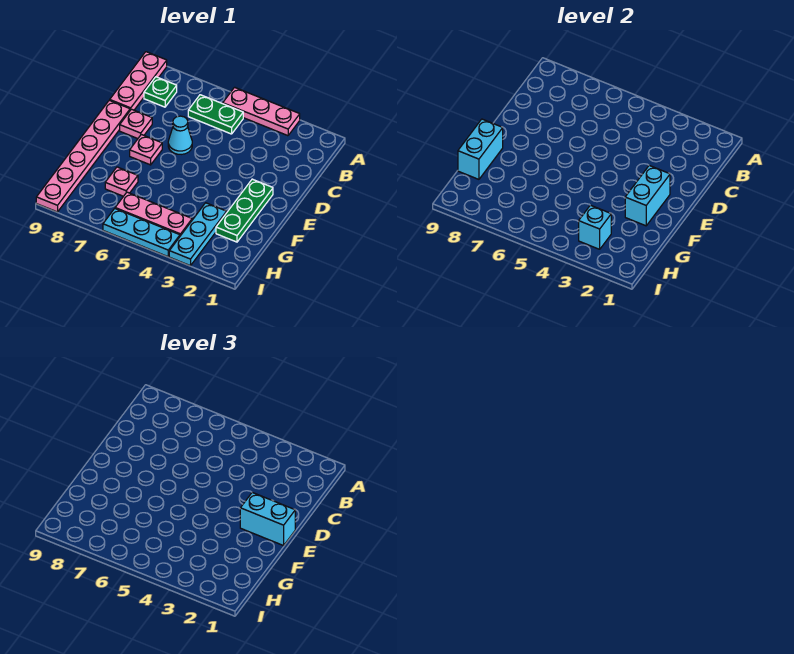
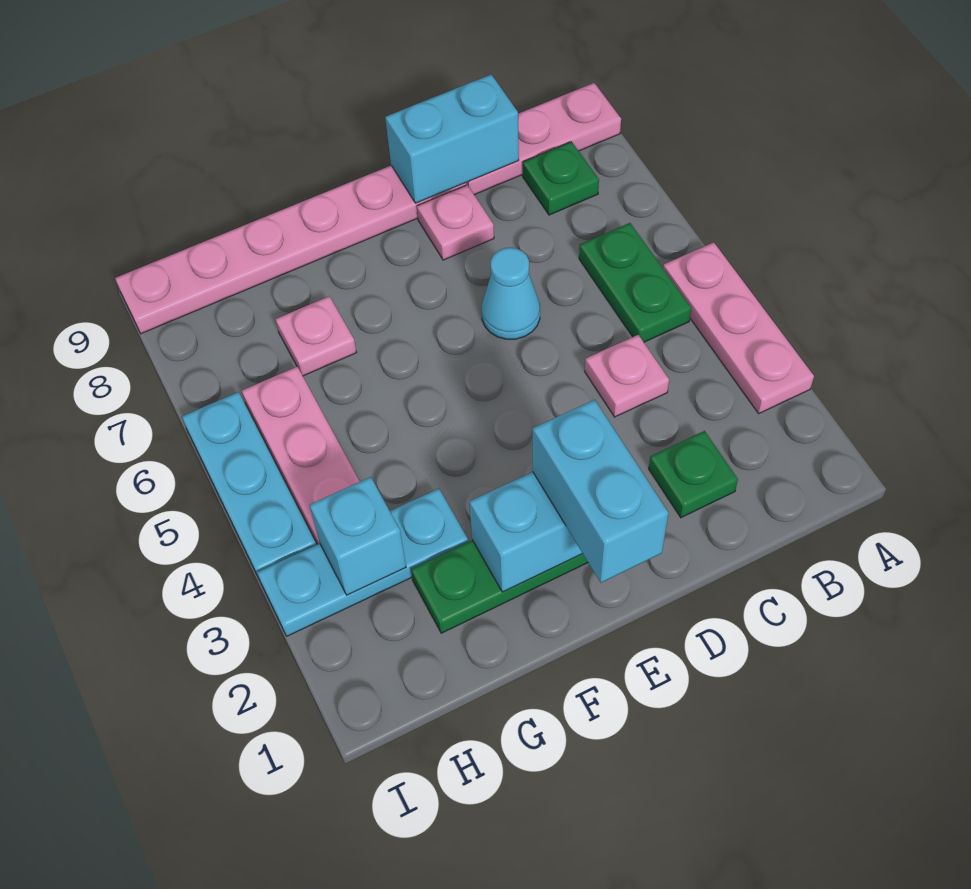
none -> green 1x1 plate [649,431,738,518]
pink 1x1 plate [130,134,162,165] -> pink 1x1 plate moved to [585,335,669,417]
cyan 1x2 brick [458,119,503,179] -> cyan 1x2 brick moved to [385,74,519,203]

